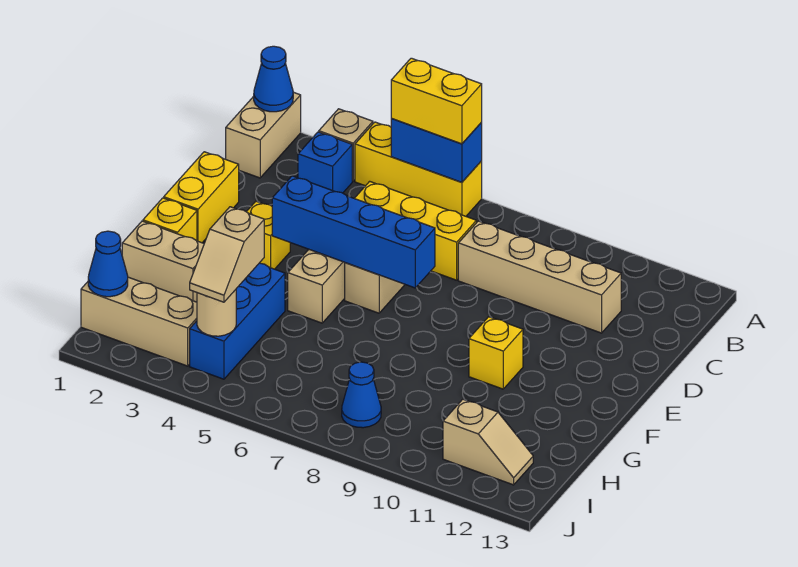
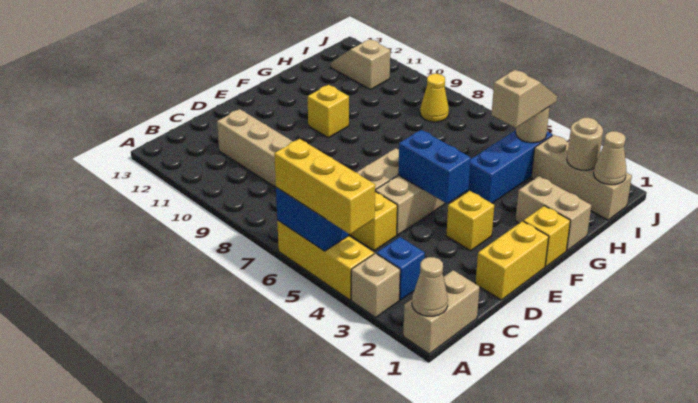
blue 1x1 cone [254,46,293,112] -> tan 1x1 cone [412,257,448,316]
yellow 1x2 brick [391,58,482,144] -> yellow 1x3 brick [274,139,375,234]
blue 1x4 brick [272,176,435,288] -> blue 1x2 brick [398,130,471,204]
blue 1x1 cone [88,231,128,297] -> tan 1x1 cone [594,131,626,185]
none -> tan 1x1 round brick [567,118,603,170]
blue 1x1 cone [342,362,381,428] -> yellow 1x1 cone [420,74,449,122]

